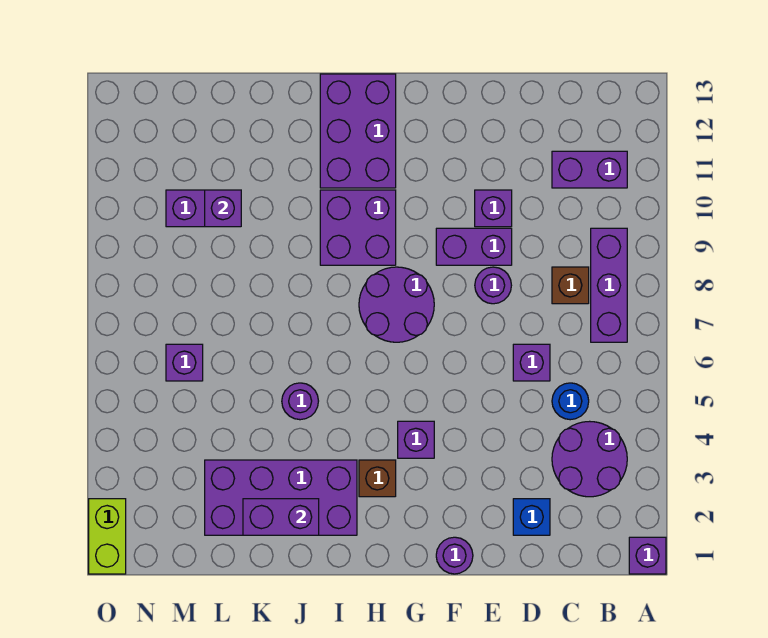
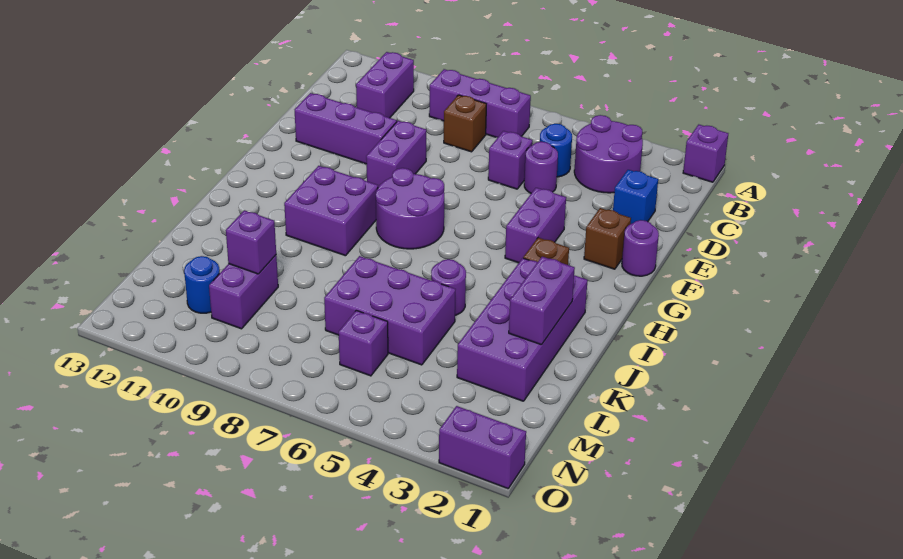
purple 1x1 round brick [475,267,511,304] -> purple 1x1 round brick moved to [524,142,558,193]
purple 1x1 brick [475,190,512,227] -> purple 1x3 brick [295,93,397,164]
none -> brown 1x1 brick [584,208,631,269]
purple 1x1 brick [398,421,434,458] -> purple 1x2 brick [505,188,566,263]
purple 2x3 brick [320,74,396,188] -> purple 2x3 brick moved to [324,256,456,365]
none -> blue 1x1 round brick [184,256,220,313]
lime 1x2 brick [89,499,126,574] -> purple 1x2 brick [439,406,526,489]

